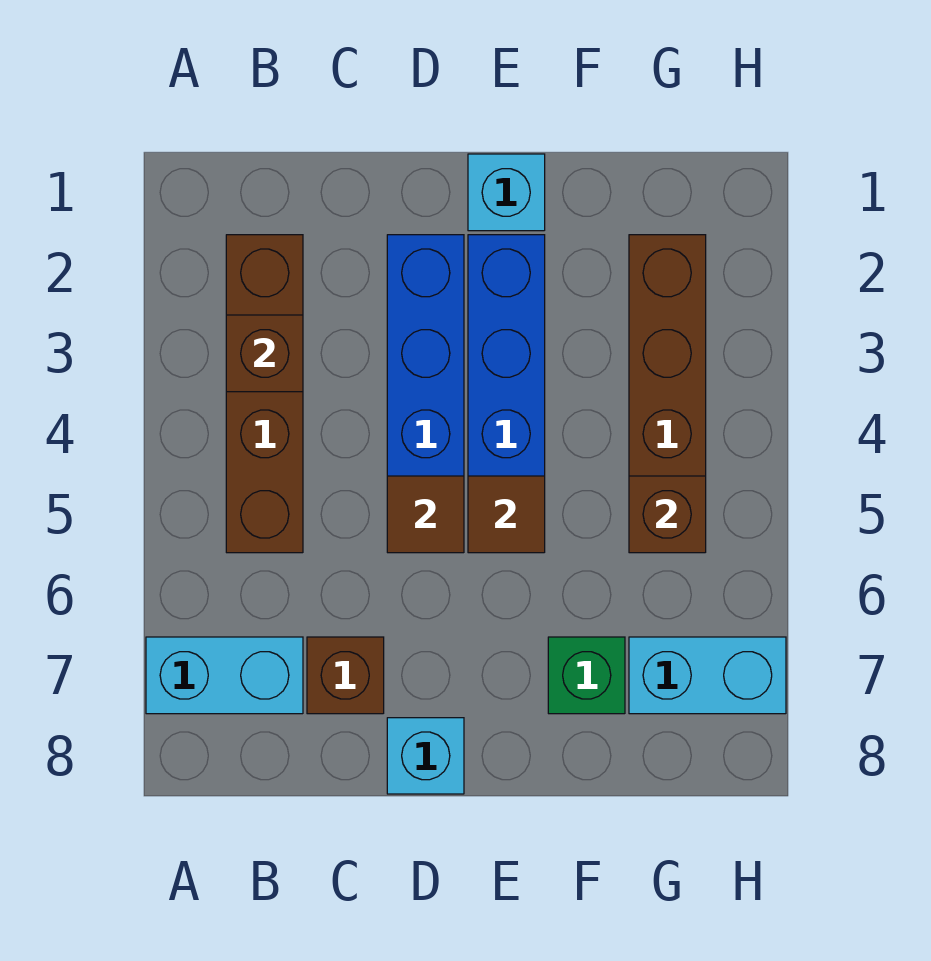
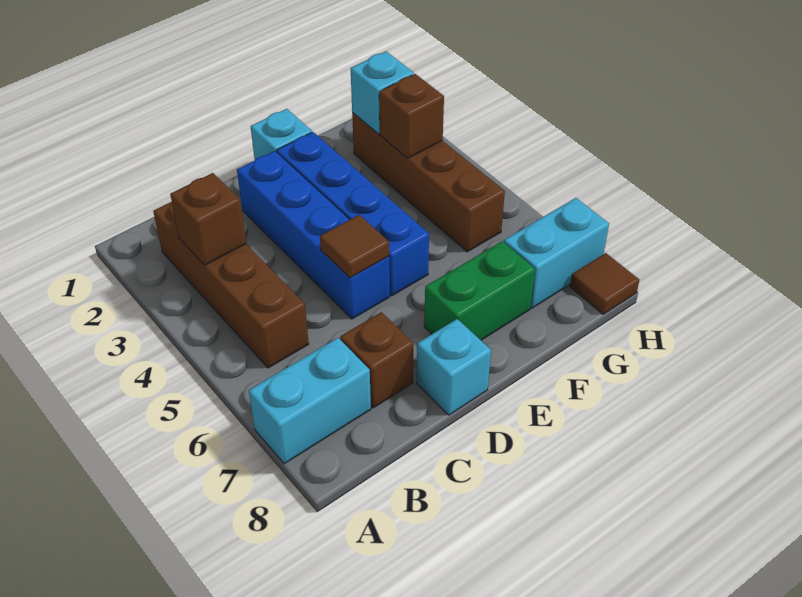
brown 1x1 tile [468,476,545,553] -> brown 1x1 tile moved to [570,253,639,314]
green 1x1 brick [548,637,625,714] -> green 1x2 brick [424,241,535,340]
none -> cyan 1x1 brick [351,51,414,134]
brown 1x1 brick [629,476,706,553] -> brown 1x1 brick moved to [379,74,444,158]

